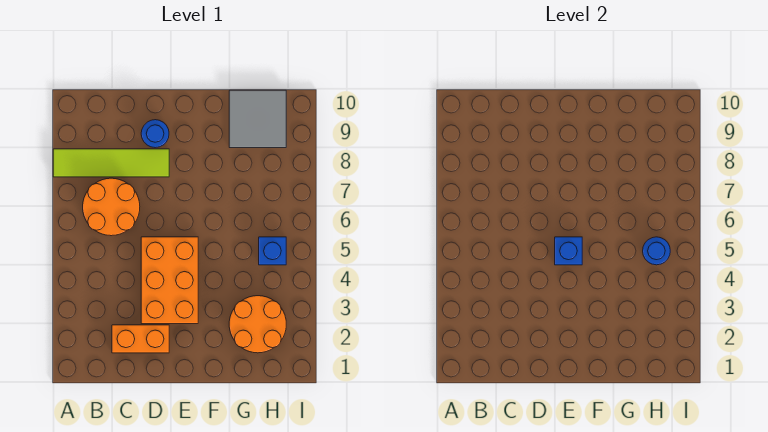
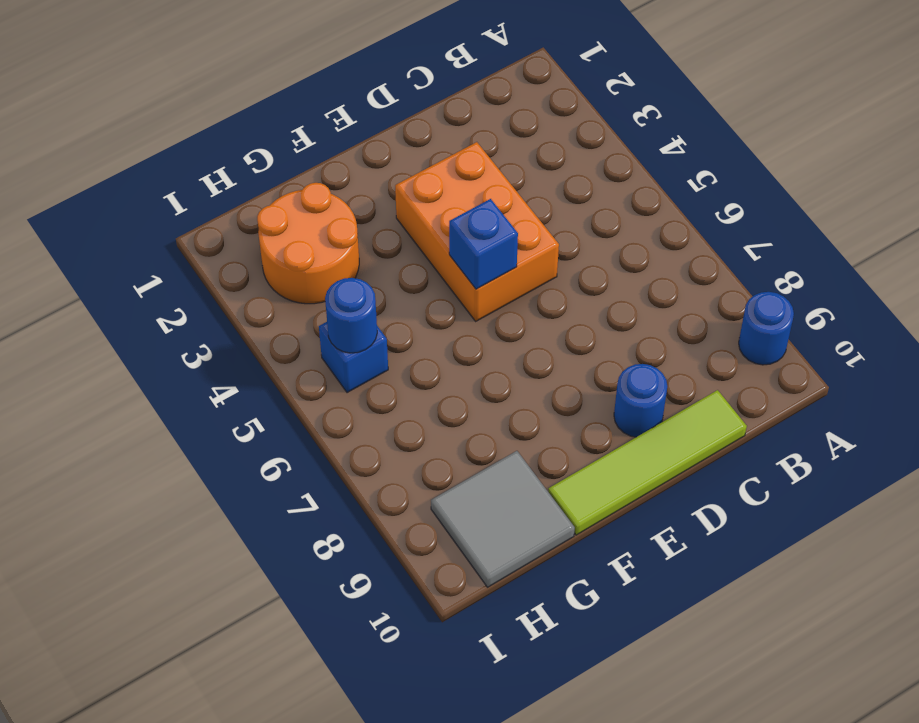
lime 1x4 tile [53,149,169,177] -> lime 1x4 tile moved to [548,390,747,535]
none -> blue 1x1 round brick [739,292,794,365]
orange 2x2 round brick [83,178,140,236] -> none
orange 1x2 brick [112,325,169,353] -> none

